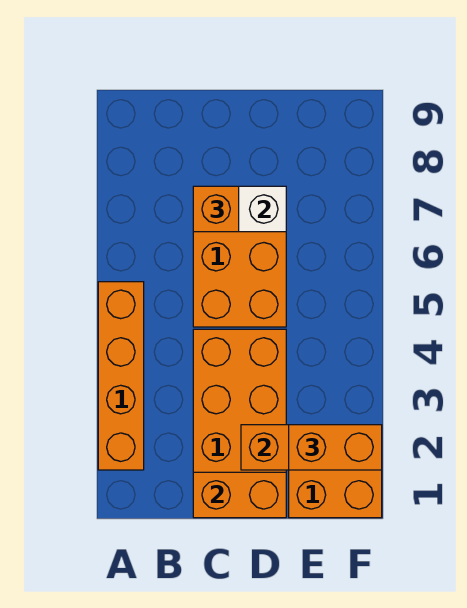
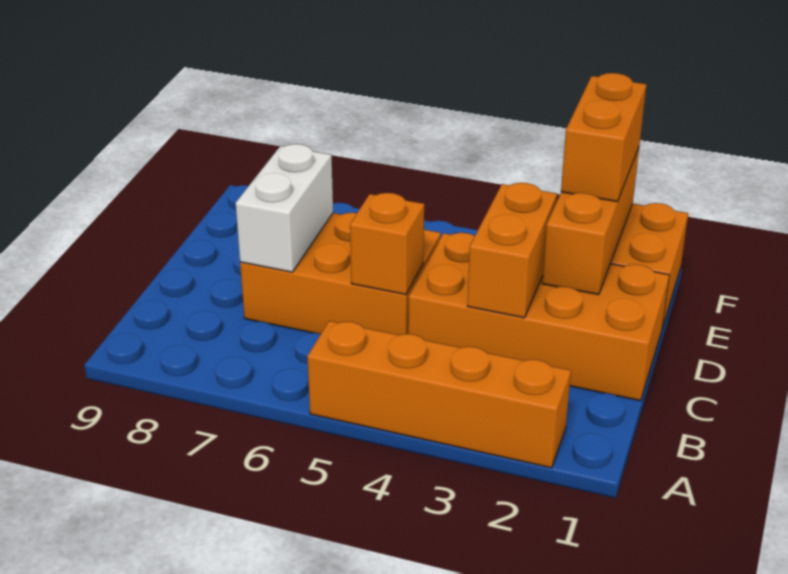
orange 1x2 brick [193,472,286,518] -> orange 1x2 brick moved to [467,183,557,318]
orange 1x1 brick [193,186,239,232] -> orange 1x1 brick moved to [350,193,424,295]

